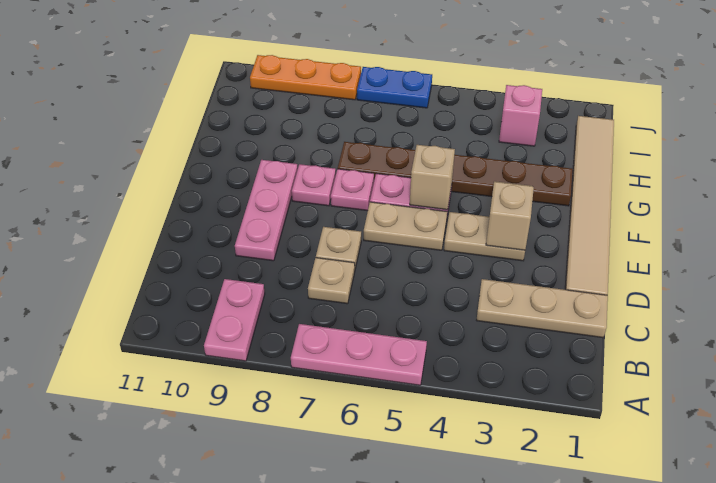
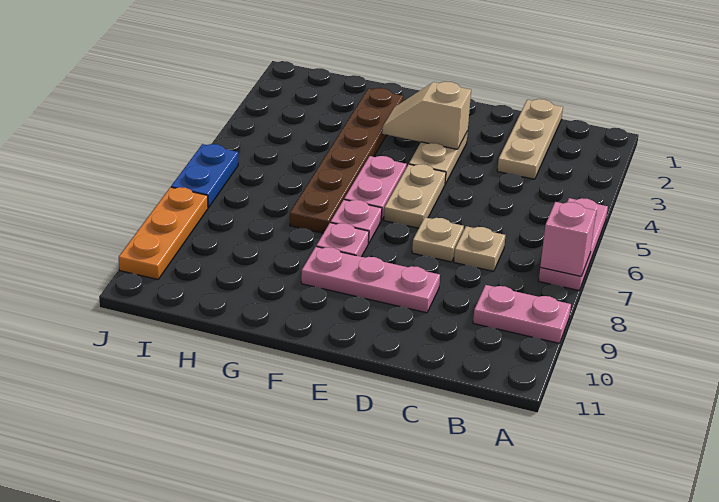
tan 1x6 tile [565,116,614,295] -> none
tan 1x1 brick [410,145,455,210] -> none
pink 1x1 brick [499,85,542,146] -> pink 1x1 brick moved to [540,202,596,276]

